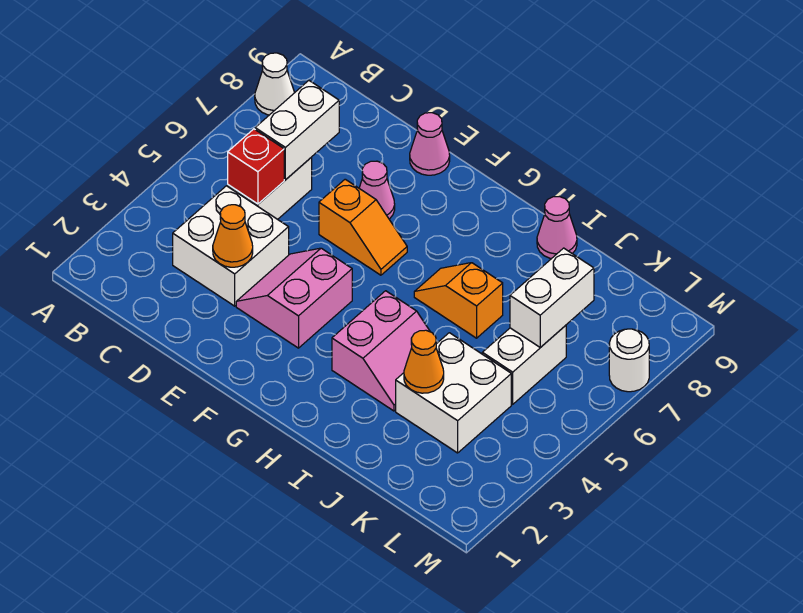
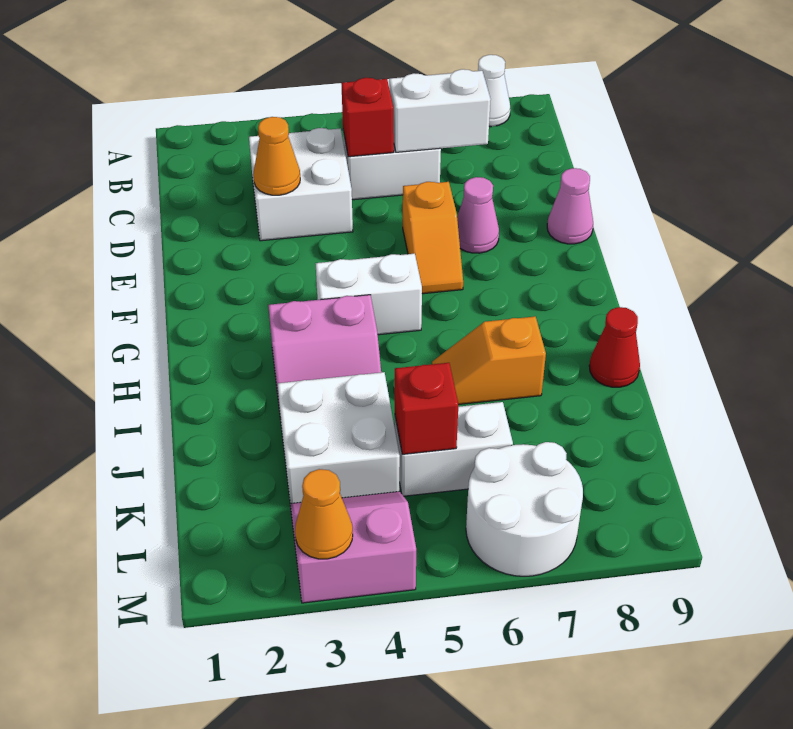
pink 2x2 slope [236,248,352,348] -> pink 2x2 slope moved to [290,491,416,603]
orange 1x2 slope [414,263,503,338] -> orange 1x2 slope turned to [432,317,546,404]
pink 1x1 cone [537,197,577,259] -> red 1x1 cone [589,307,640,387]
orange 1x1 cone [404,330,444,393] -> orange 1x1 cone moved to [295,469,353,559]
none -> red 1x1 brick [395,363,458,454]
white 1x2 brick [510,248,594,347] -> white 1x2 brick moved to [315,254,422,335]
white 1x1 round brick [609,329,649,392] -> white 2x2 round brick [466,442,583,576]

